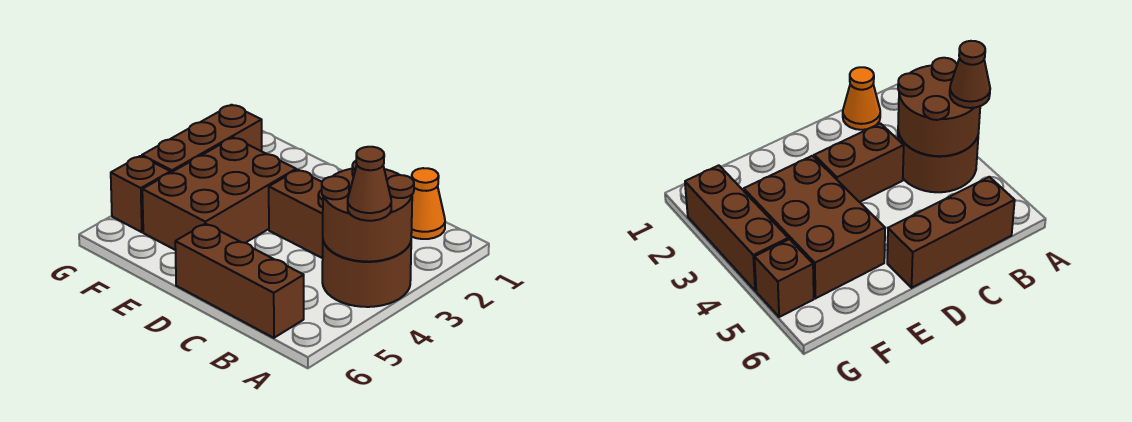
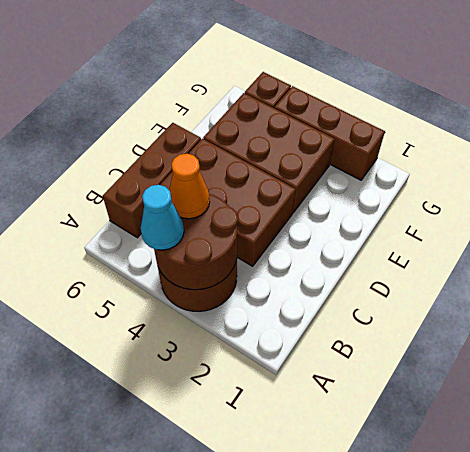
brown 1x1 cone [348,147,391,221] -> cyan 1x1 cone [141,185,184,250]
orange 1x1 cone [411,168,445,239] -> orange 1x1 cone moved to [169,154,210,219]
brown 1x2 brick [269,170,323,258] -> brown 2x3 brick [160,139,296,266]

